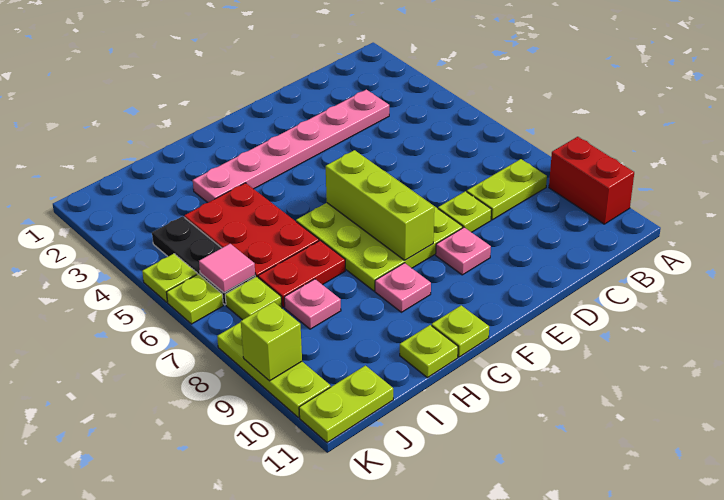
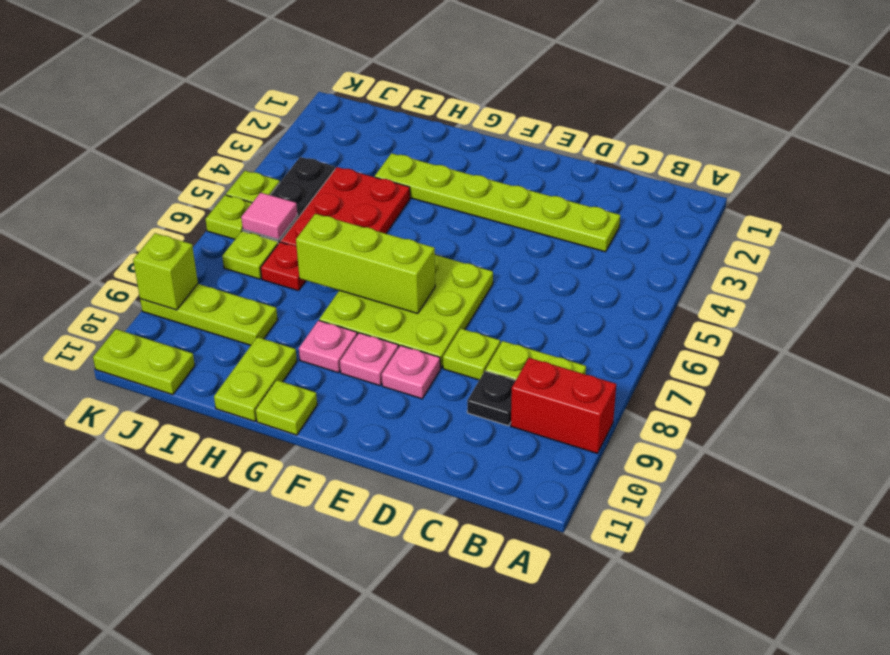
red 1x2 brick [549,137,634,224] -> red 1x2 brick turned to [511,358,616,454]
pink 1x6 plate [193,90,389,203] -> lime 1x6 plate [375,153,620,252]
none -> black 1x1 plate [467,371,516,426]
lime 1x3 brick [326,150,434,260] -> lime 1x3 brick turned to [296,214,435,314]
red 1x2 plate [258,240,345,307] -> red 1x1 plate [261,242,306,291]
lime 1x1 plate [400,325,458,378] -> lime 1x2 plate [214,337,297,421]
pink 1x1 plate [284,279,341,329] -> pink 1x1 plate moved to [340,333,398,386]
lime 1x3 plate [217,322,331,417] -> lime 1x3 plate turned to [140,284,278,345]

